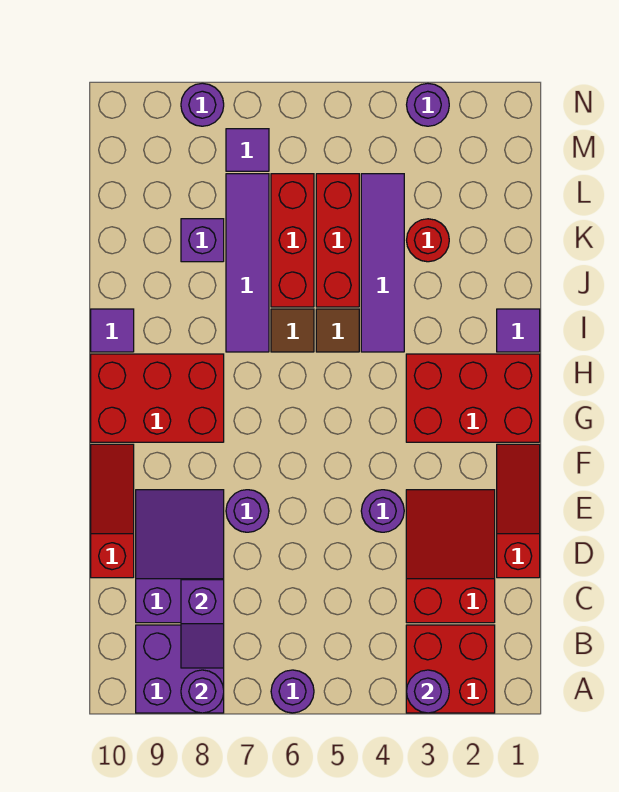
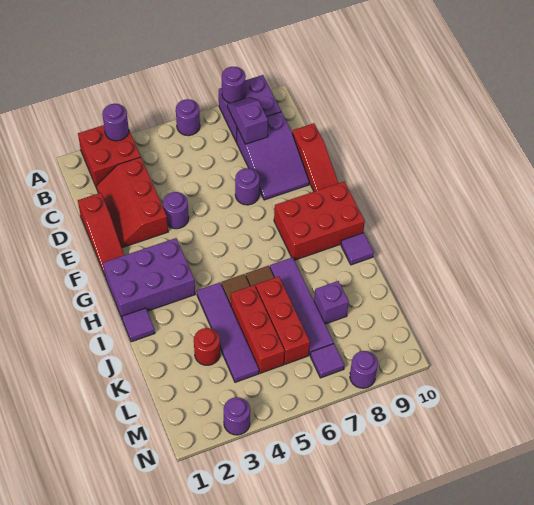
red 2x3 slope [406,490,495,623] -> red 2x3 slope turned to [96,157,168,248]
red 2x3 brick [406,354,540,442] -> purple 2x3 brick [103,238,195,318]

